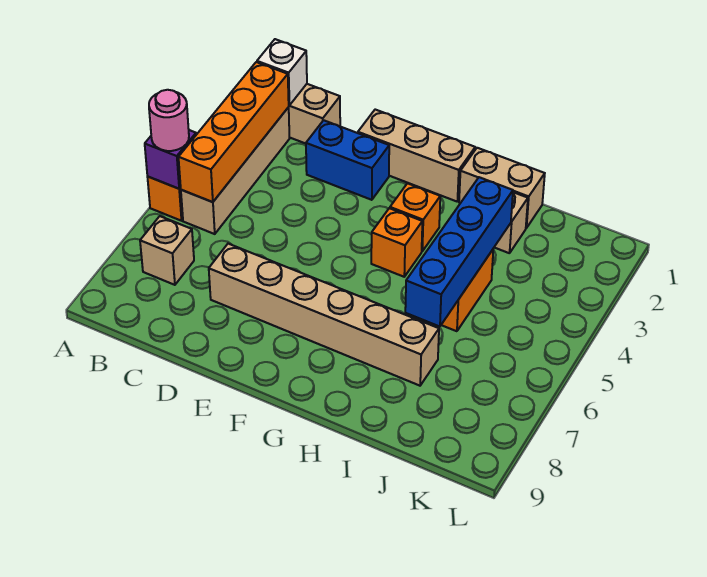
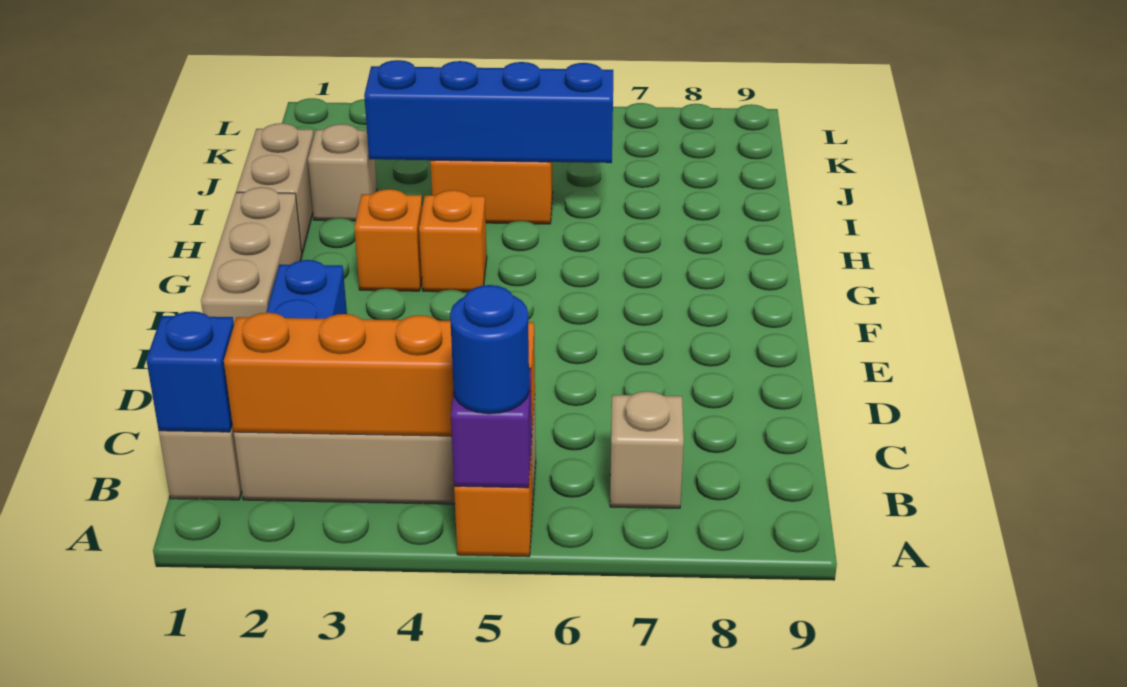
pink 1x1 round brick [149,90,189,151] -> blue 1x1 round brick [450,285,529,414]
white 1x1 brick [257,39,307,105] -> blue 1x1 brick [146,311,234,432]
tan 1x6 brick [209,244,439,386] -> none

